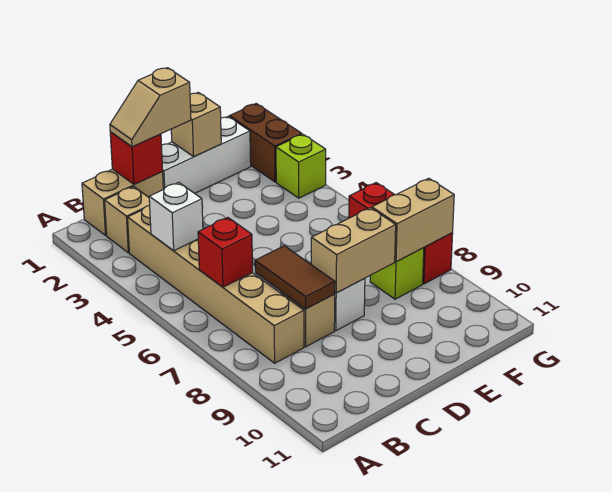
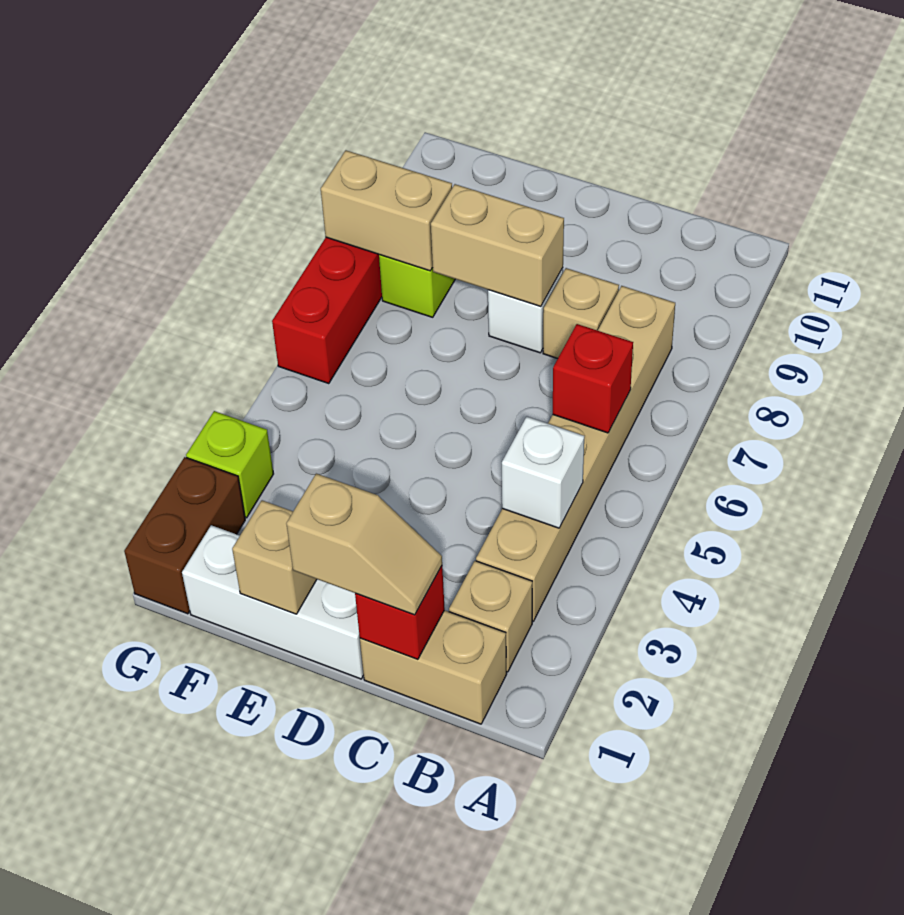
brown 1x2 tile [255,246,335,309] -> none

